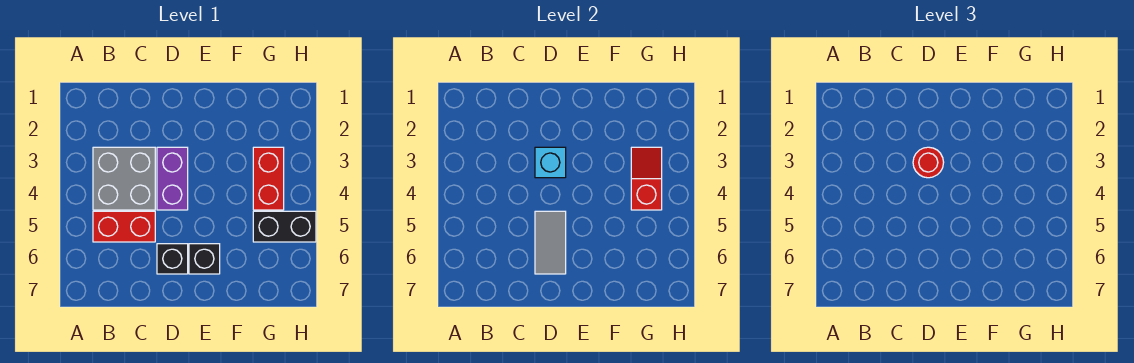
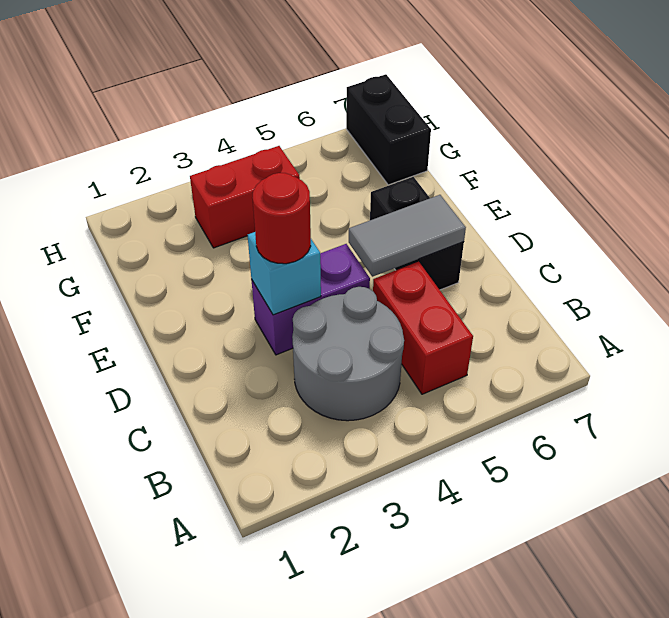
grey 2x2 brick [93,147,155,210] -> grey 2x2 round brick [292,287,404,421]
red 1x2 slope [631,147,662,210] -> none
black 1x2 brick [253,211,316,242] -> black 1x2 brick moved to [346,74,431,185]

